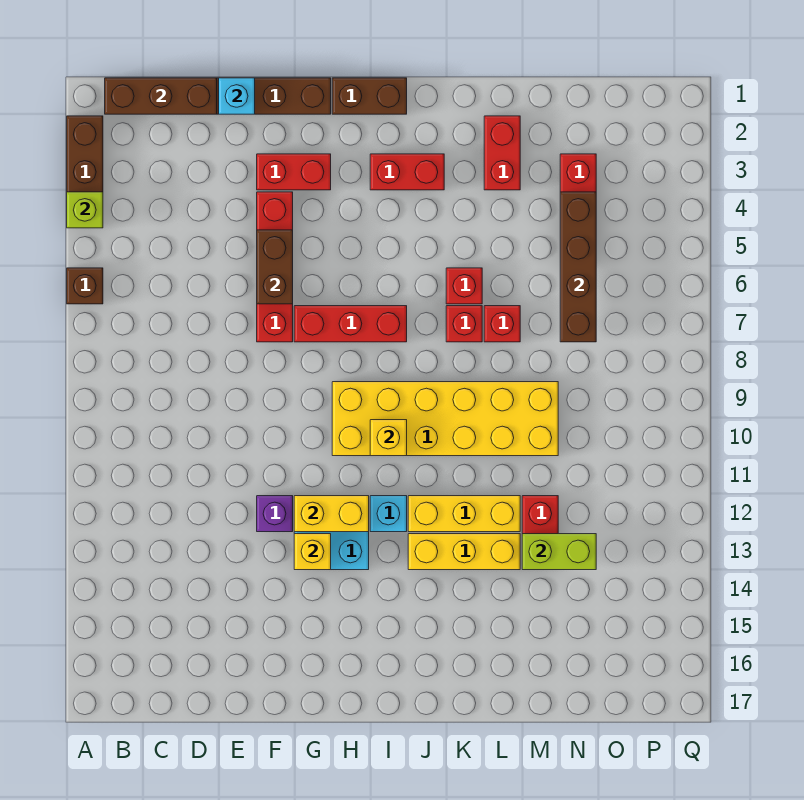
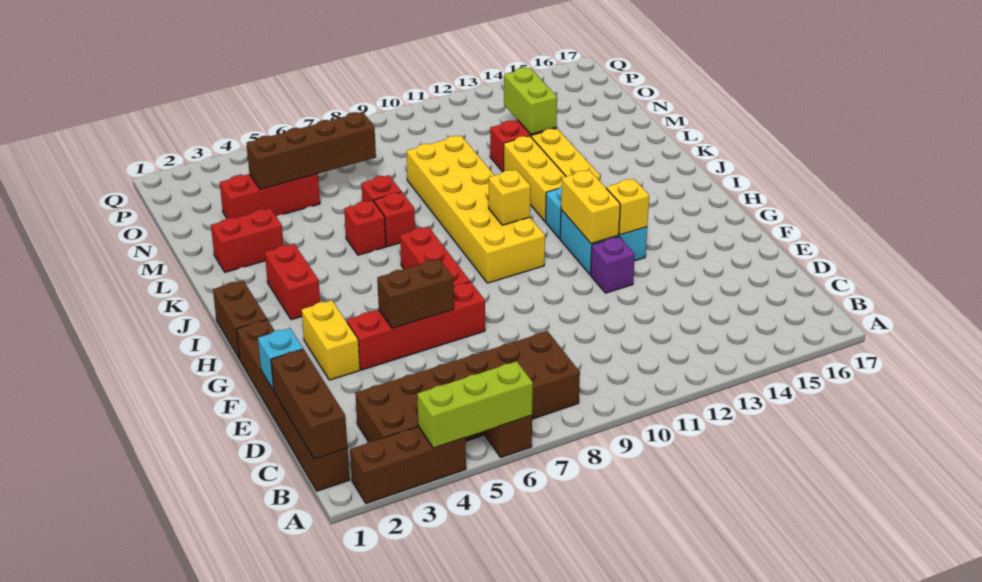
lime 1x1 brick [67,192,103,228] -> lime 1x3 brick [417,361,533,448]
none -> brown 2x6 brick [355,331,580,442]
red 1x2 brick [257,154,331,190] -> yellow 1x2 brick [302,300,360,380]

